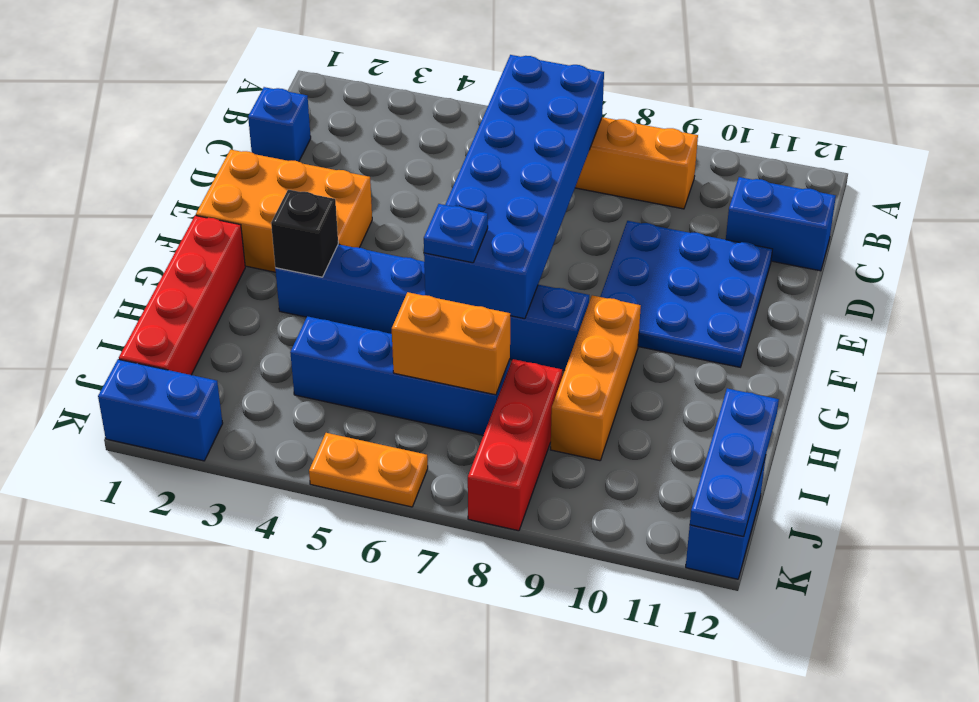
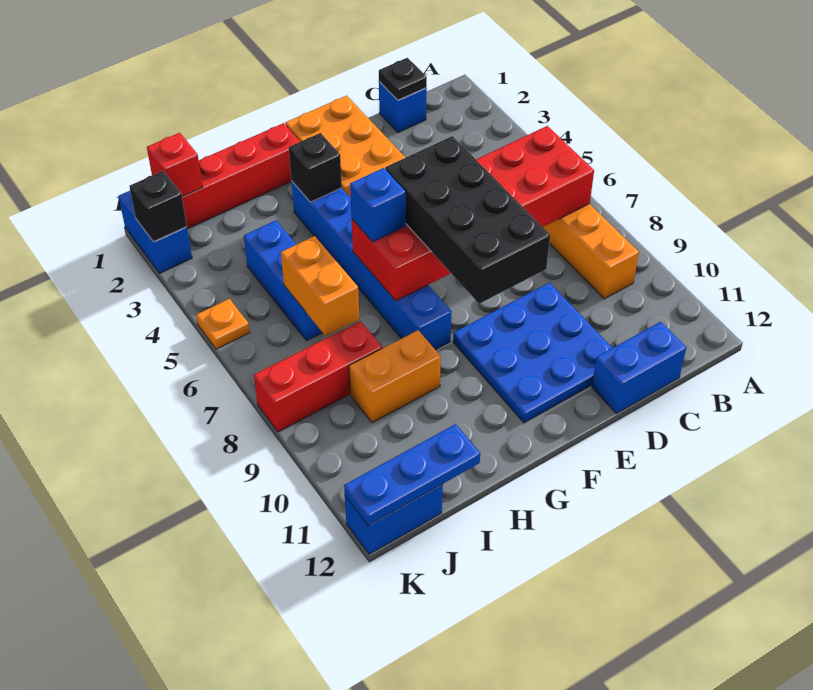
blue 2x6 brick [424,55,604,319] -> red 2x6 brick [352,126,594,301]
none -> black 1x1 plate [379,58,427,100]
blue 1x2 brick [726,177,836,271] -> blue 1x2 brick turned to [592,322,686,414]
none -> black 2x4 brick [385,136,550,304]
blue 1x1 plate [424,204,488,263] -> blue 1x1 brick [350,168,406,242]
orange 1x3 brick [550,295,641,461] -> orange 1x2 brick [349,330,441,422]
blue 1x4 brick [290,316,510,435] -> blue 1x3 brick [244,220,323,340]
none -> red 1x1 brick [147,133,203,197]
none -> black 1x1 brick [129,171,187,242]
orange 1x2 plate [309,433,428,507] -> orange 1x1 plate [196,299,250,349]

